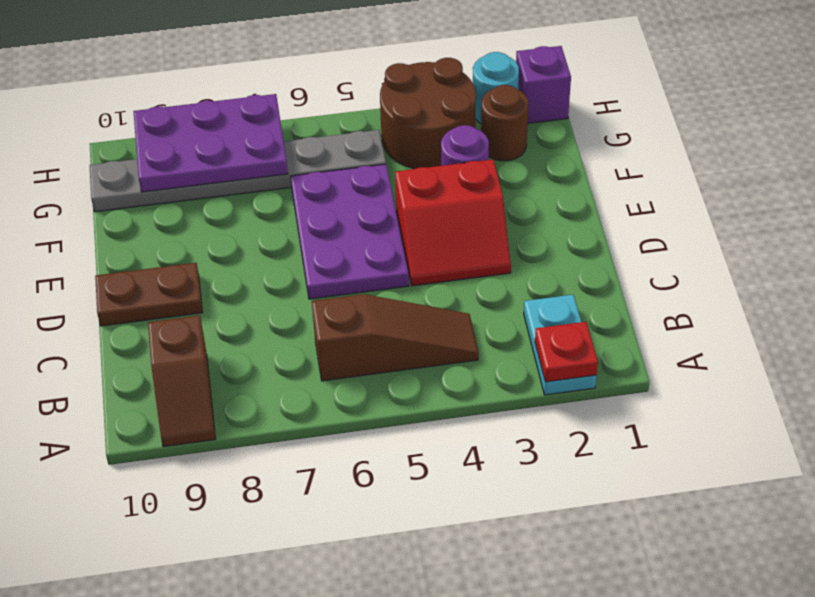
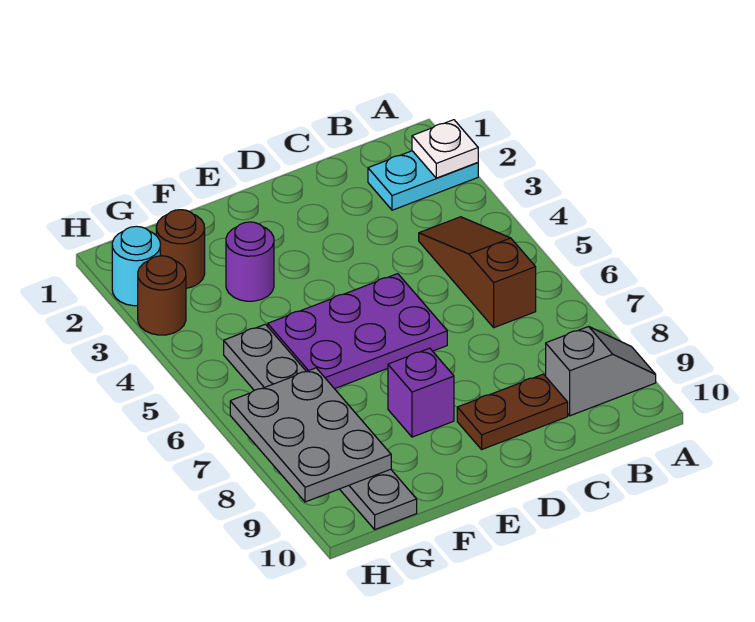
red 1x1 plate [535,322,598,382] -> white 1x1 plate [412,120,478,178]
brown 1x2 slope [148,315,215,447] -> grey 1x2 slope [546,327,656,416]
red 2x2 slope [395,159,511,286] -> none
brown 1x2 plate [95,263,203,326] -> brown 1x2 plate turned to [457,374,568,449]
brown 2x2 round brick [380,58,476,169] -> brown 1x1 round brick [138,256,186,335]
purple 2x3 plate [133,94,288,192] -> grey 2x3 plate [230,368,391,502]
purple 1x1 brick [516,46,571,123] -> purple 1x1 brick moved to [388,348,454,437]

